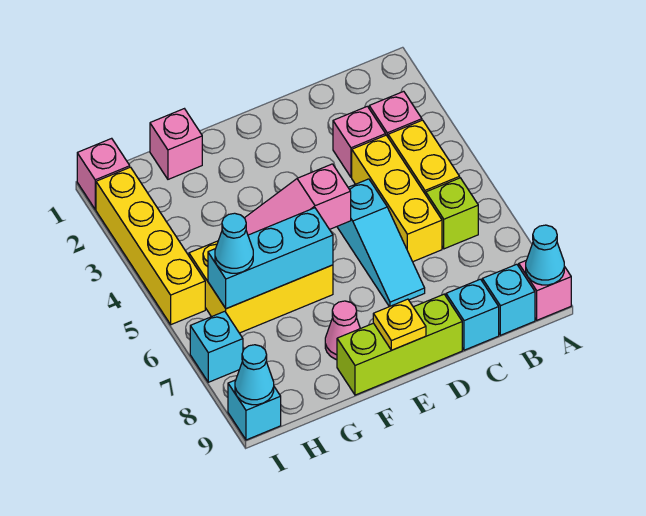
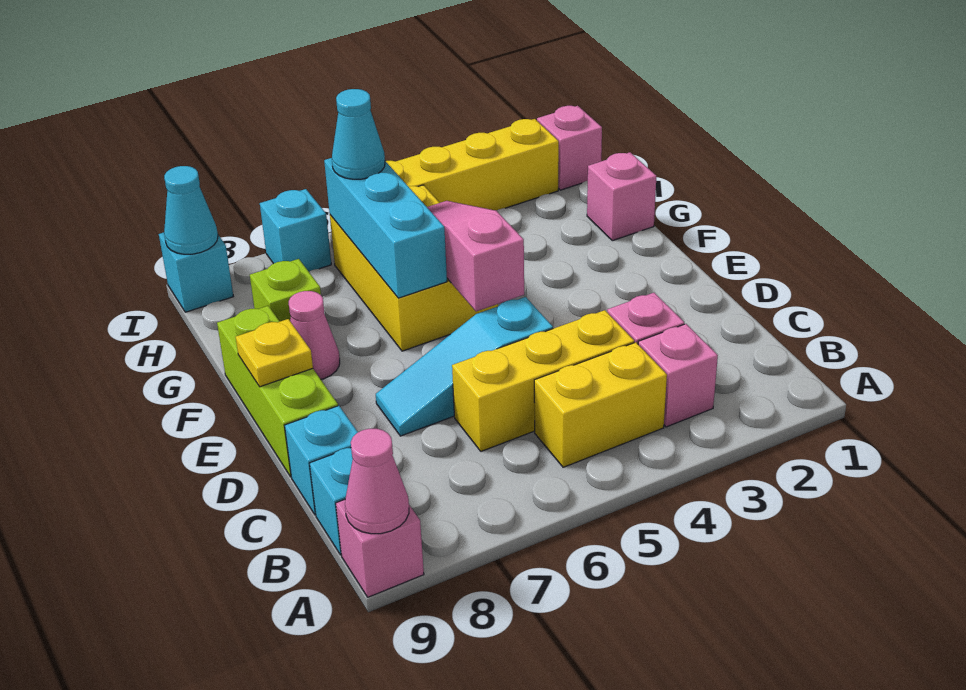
cyan 1x1 cone [526,225,564,285] -> pink 1x1 cone [345,429,409,534]
lime 1x1 brick [426,178,478,249] -> lime 1x1 brick moved to [250,259,321,321]

